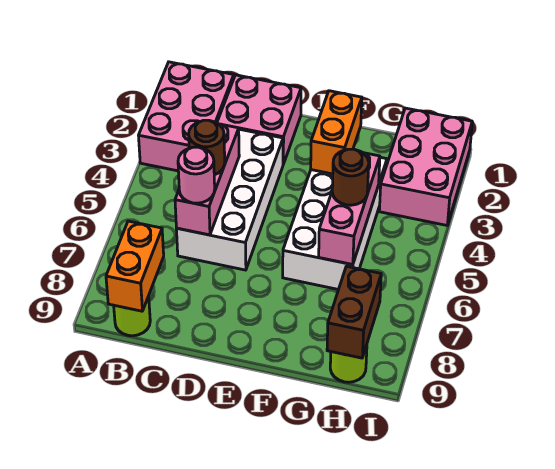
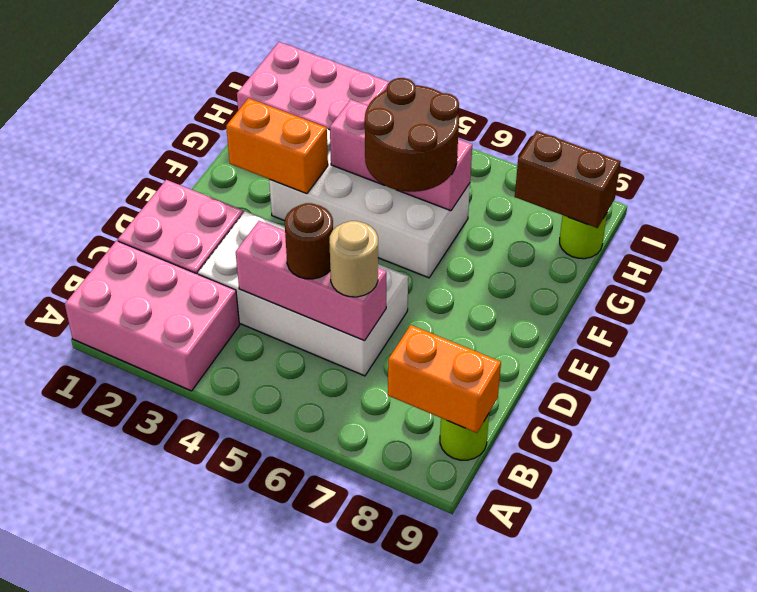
pink 1x1 round brick [178,147,215,203] -> tan 1x1 round brick [329,221,378,297]
brown 1x1 round brick [332,149,369,205] -> brown 2x2 round brick [365,78,459,192]

